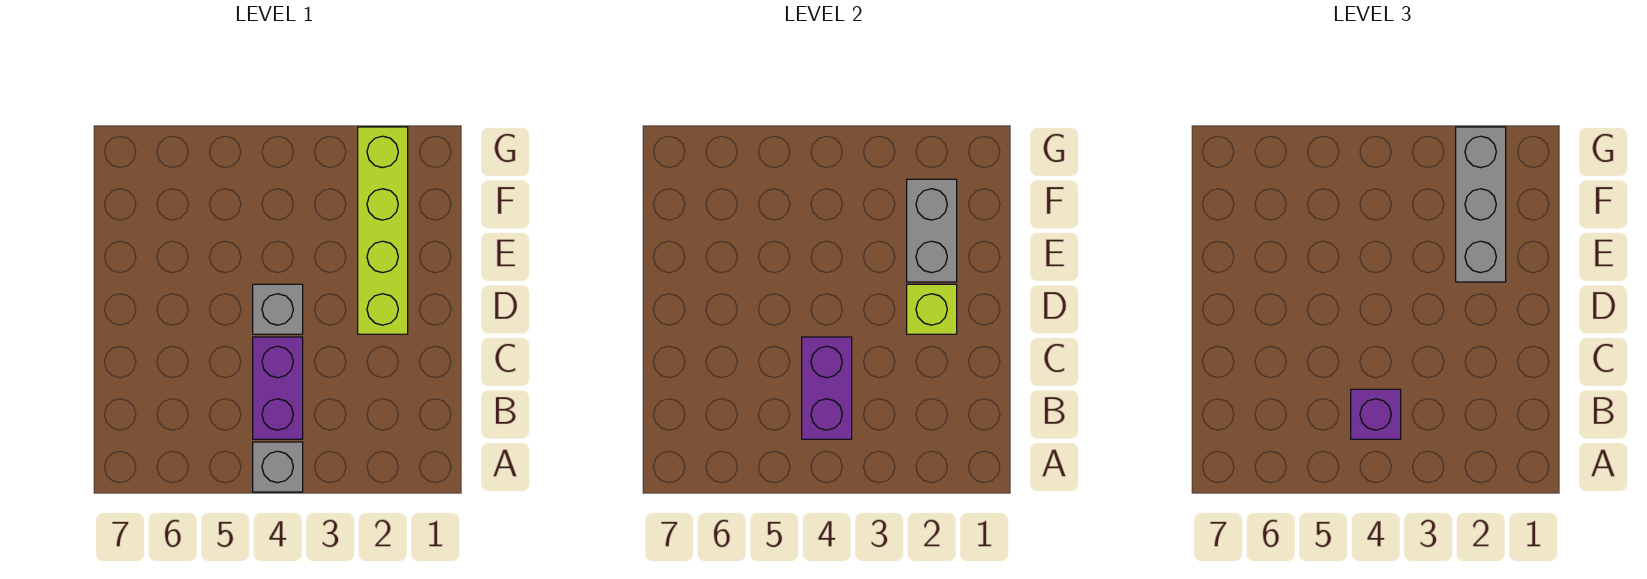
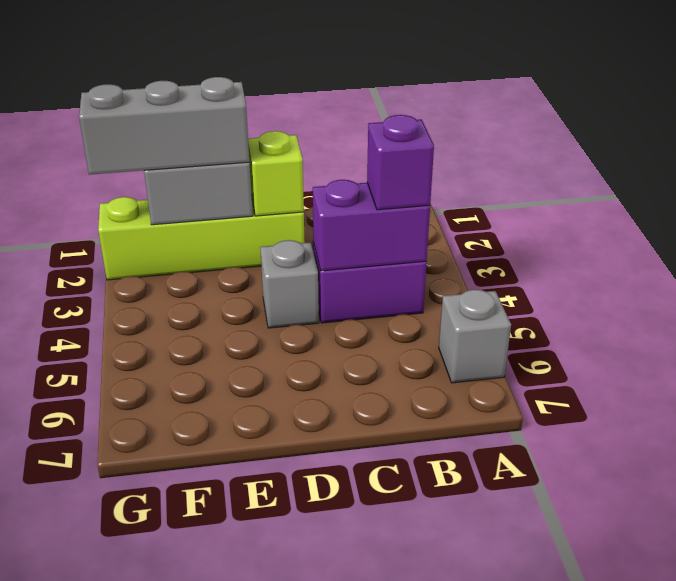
grey 1x1 brick [253,442,303,492] -> grey 1x1 brick moved to [439,290,511,383]

